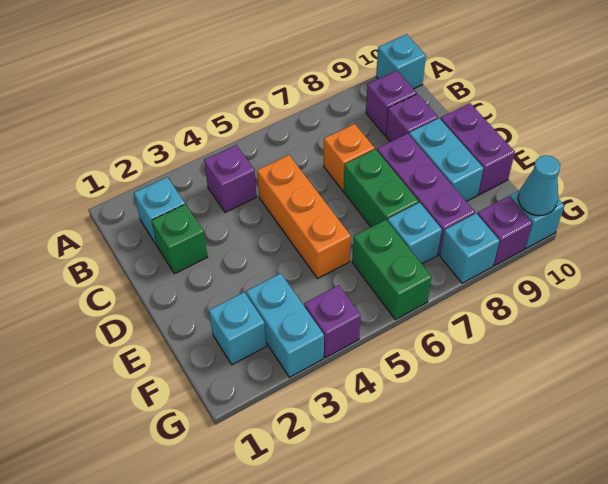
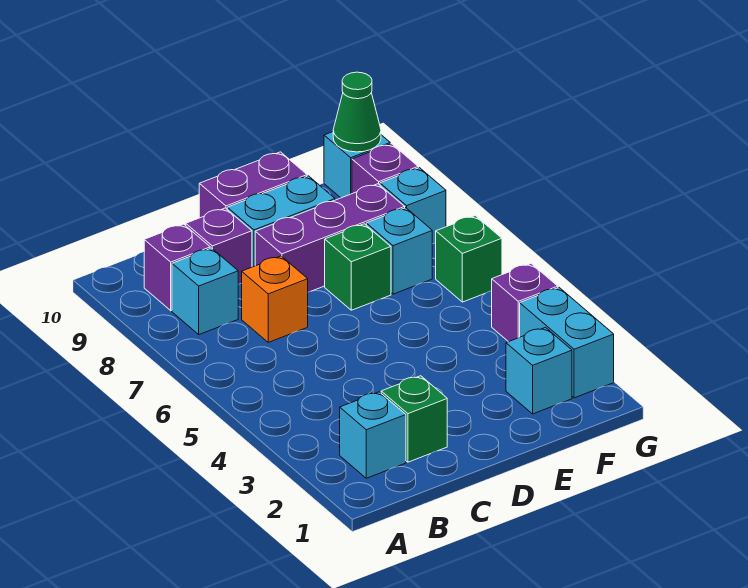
cyan 1x1 brick [376,34,426,89] -> cyan 1x1 brick moved to [172,248,238,334]
purple 1x1 brick [204,145,257,212] -> none
orange 1x3 brick [257,155,351,279] -> none
green 1x2 brick [343,149,419,227] -> green 1x1 brick [325,224,391,310]
cyan 1x2 brick [246,273,324,377] -> cyan 1x2 brick turned to [520,288,614,398]
green 1x2 brick [352,220,432,320] -> green 1x1 brick [436,216,502,302]
cyan 1x1 cone [518,155,560,216] -> green 1x1 cone [333,72,381,152]

